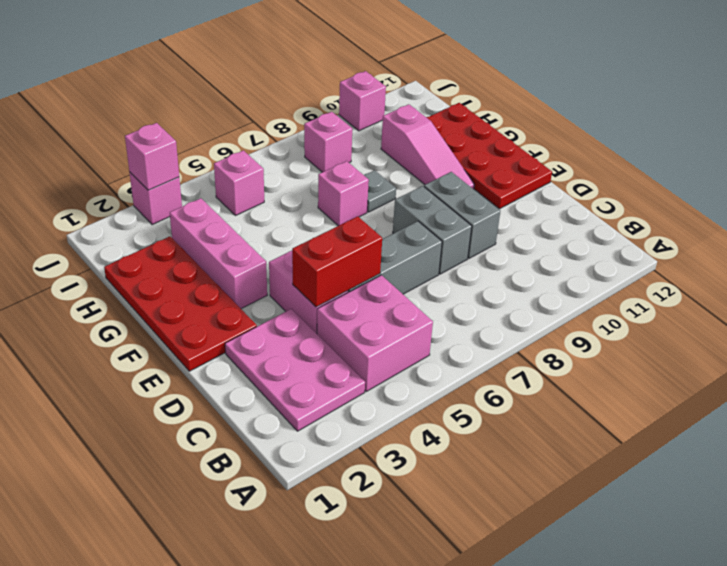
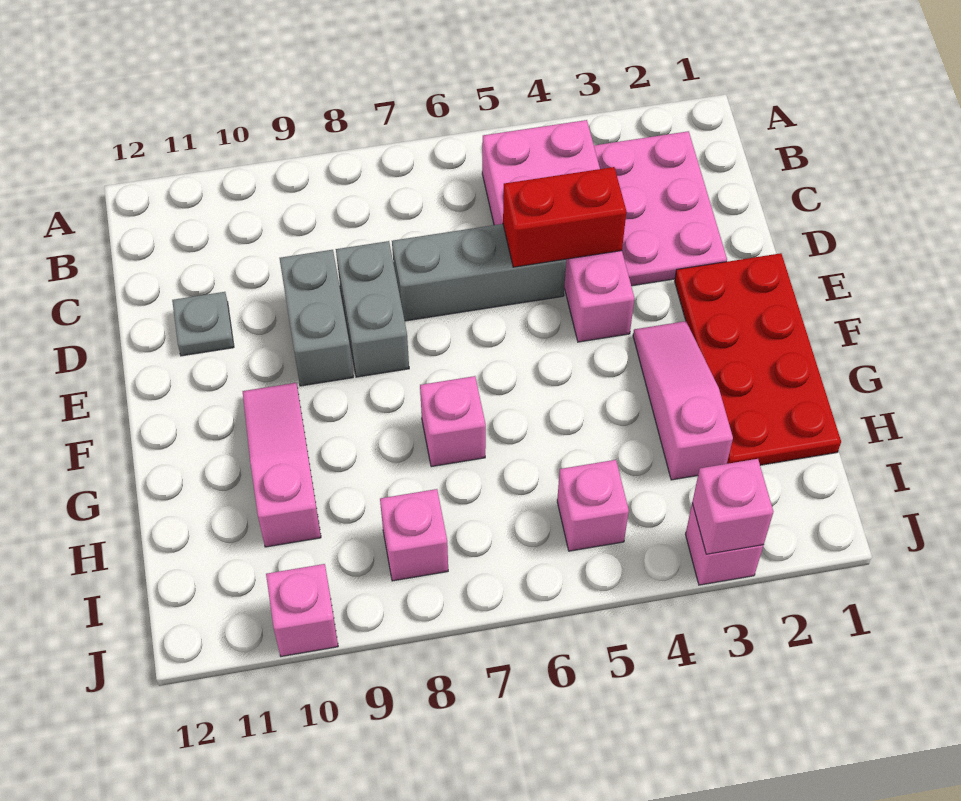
red 2x4 plate [426,103,552,209] -> none
pink 1x3 brick [170,198,267,309] -> pink 1x3 slope [633,321,733,480]
grey 1x1 plate [364,170,396,212] -> grey 1x1 plate moved to [172,292,234,356]

